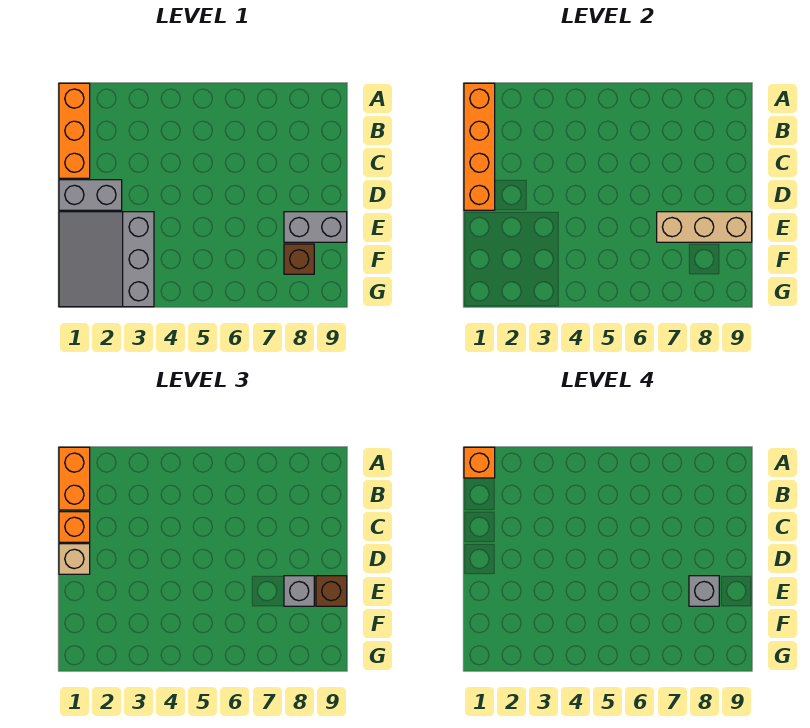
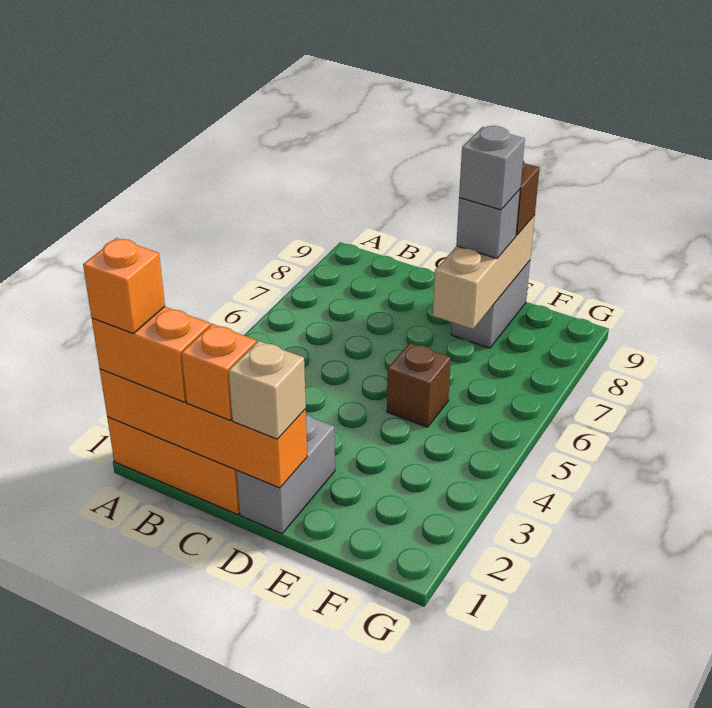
grey 3x3 slope [59,212,154,307] -> none
brown 1x1 brick [284,244,314,274] -> brown 1x1 brick moved to [387,343,451,427]

